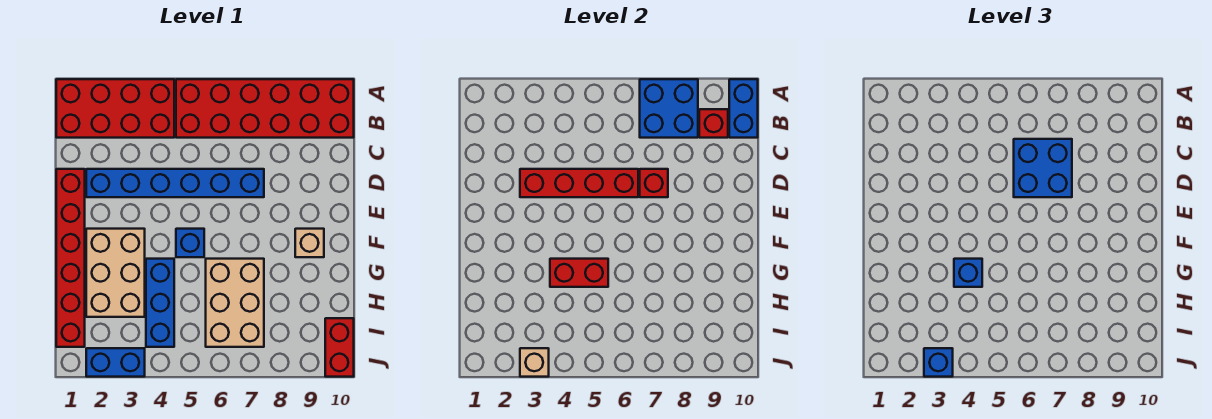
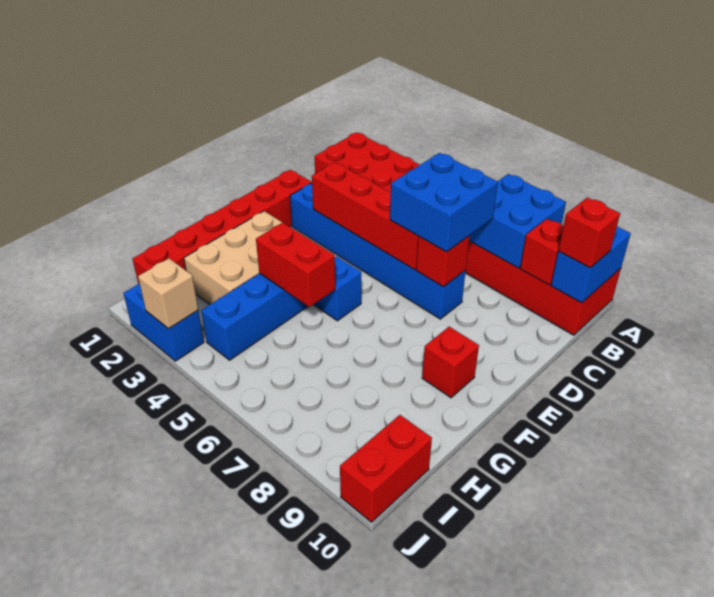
none -> red 1x1 brick [558,198,620,267]
tan 1x1 brick [295,229,324,257] -> red 1x1 brick [422,327,479,398]
blue 1x1 brick [954,259,982,287] -> none
tan 2x3 brick [206,259,264,347] -> none
blue 1x1 brick [924,348,953,377] -> none

